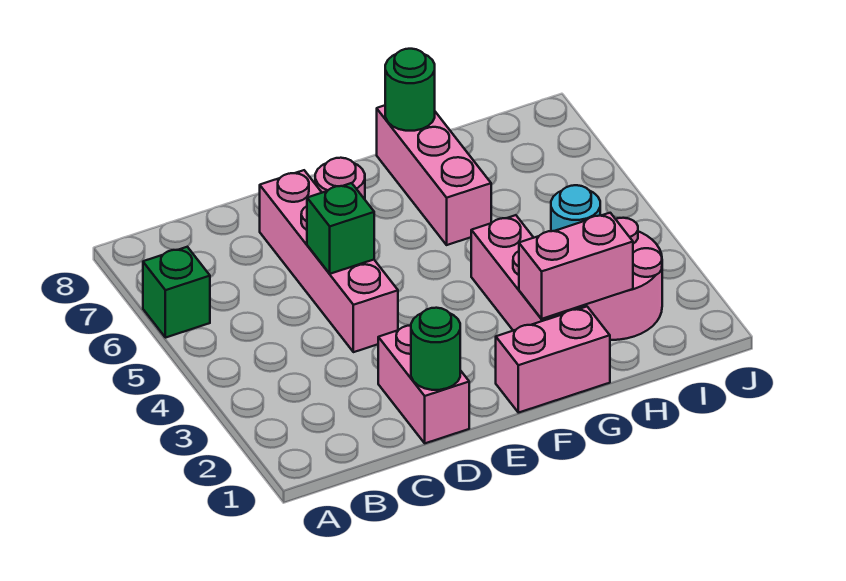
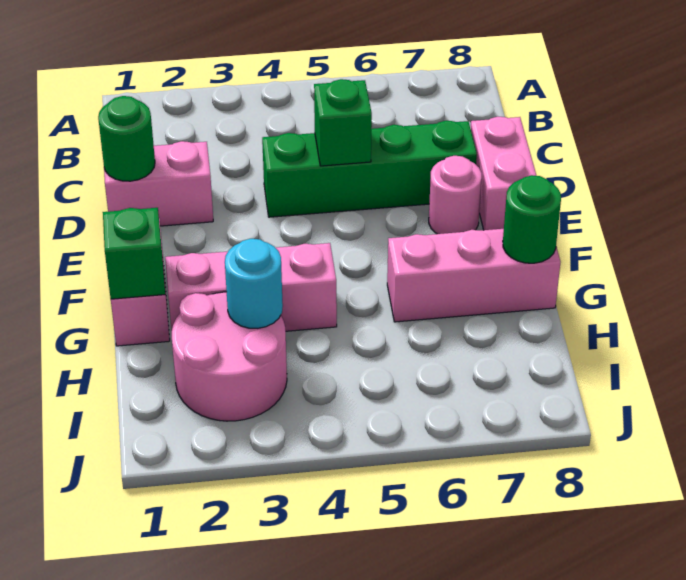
green 1x1 brick [143,247,210,338] -> green 1x1 brick moved to [103,208,165,299]
pink 1x4 brick [260,170,398,352] -> green 1x4 brick [262,121,477,217]
pink 1x2 brick [519,213,633,319] -> pink 1x2 brick moved to [471,117,536,230]

